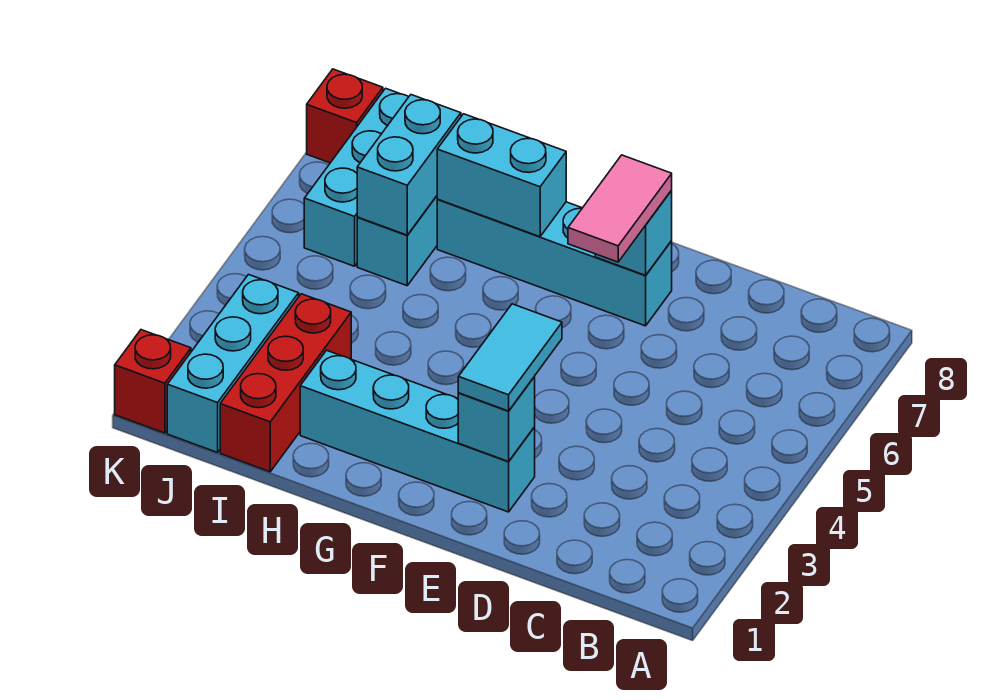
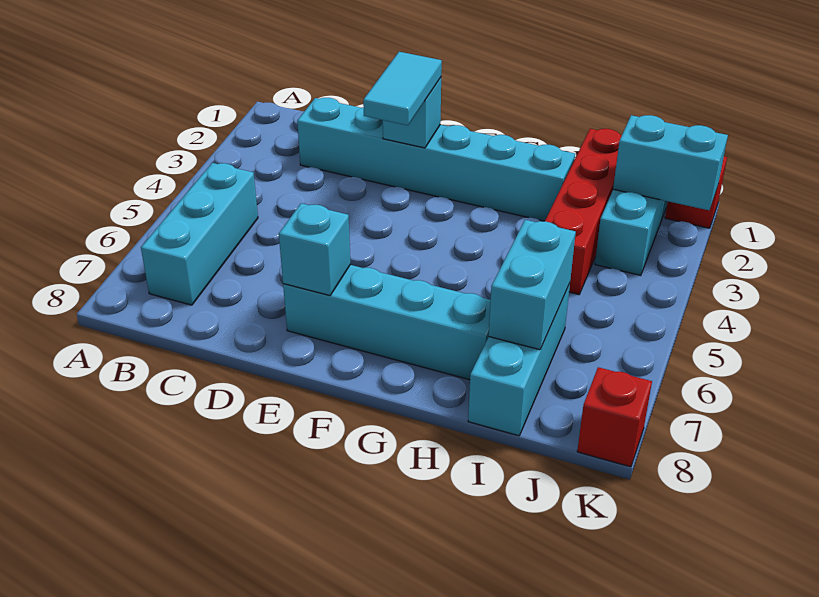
cyan 1x4 brick [300,350,535,512] -> cyan 1x6 brick [297,98,575,221]
pink 1x2 tile [568,155,672,262] -> none
cyan 1x2 brick [437,114,566,237] -> cyan 1x2 brick moved to [613,115,728,210]
red 1x3 brick [220,294,351,472] -> red 1x4 brick [545,129,622,294]
cyan 1x3 brick [304,88,409,266] -> cyan 1x3 brick moved to [141,163,258,305]

